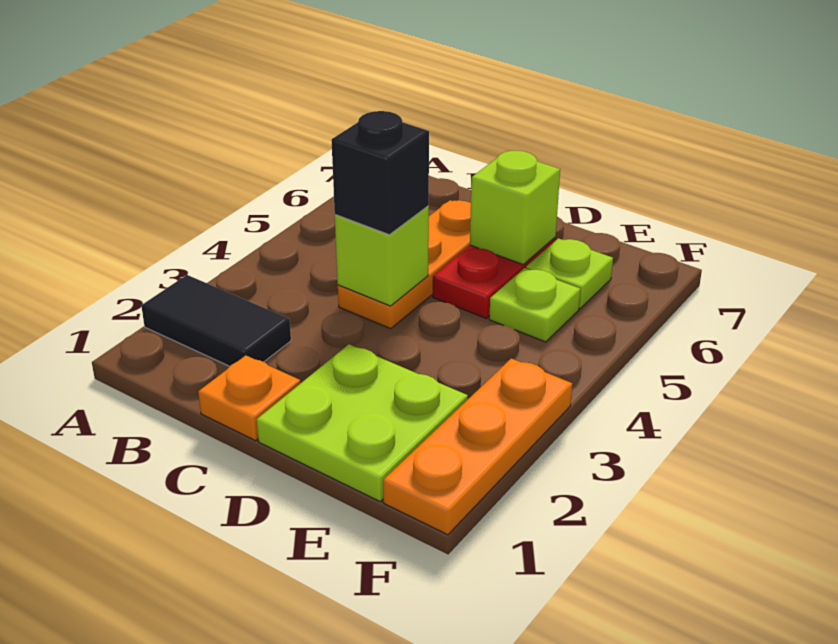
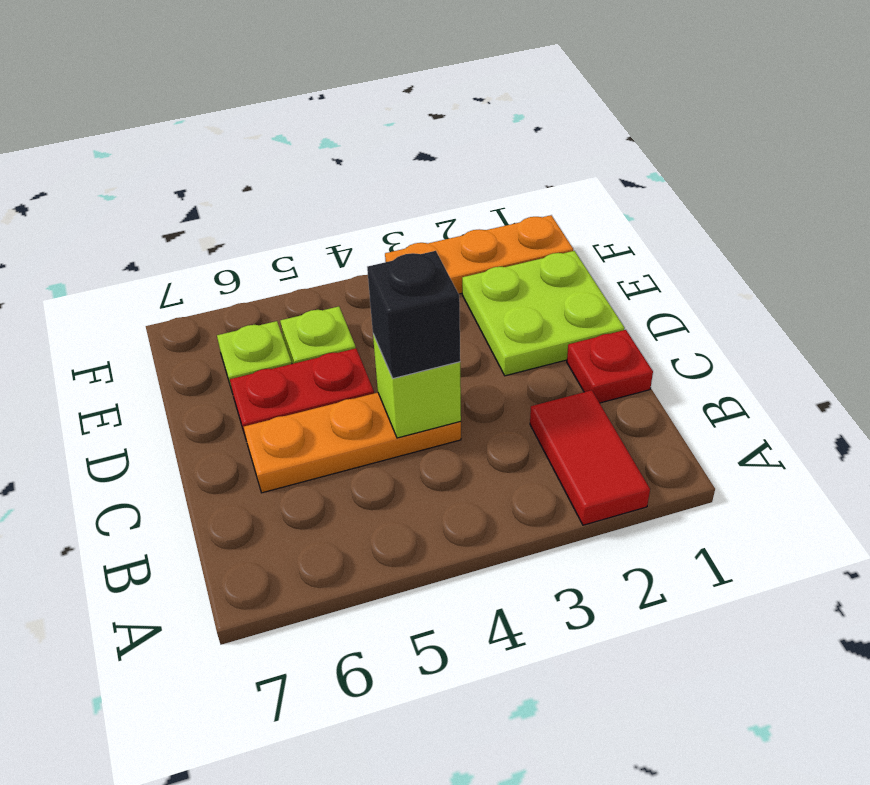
black 1x2 tile [141,275,291,366] -> red 1x2 tile [530,390,650,525]
orange 1x1 plate [198,355,301,441] -> red 1x1 plate [567,330,653,403]
lime 1x1 brick [470,151,560,264] -> none

